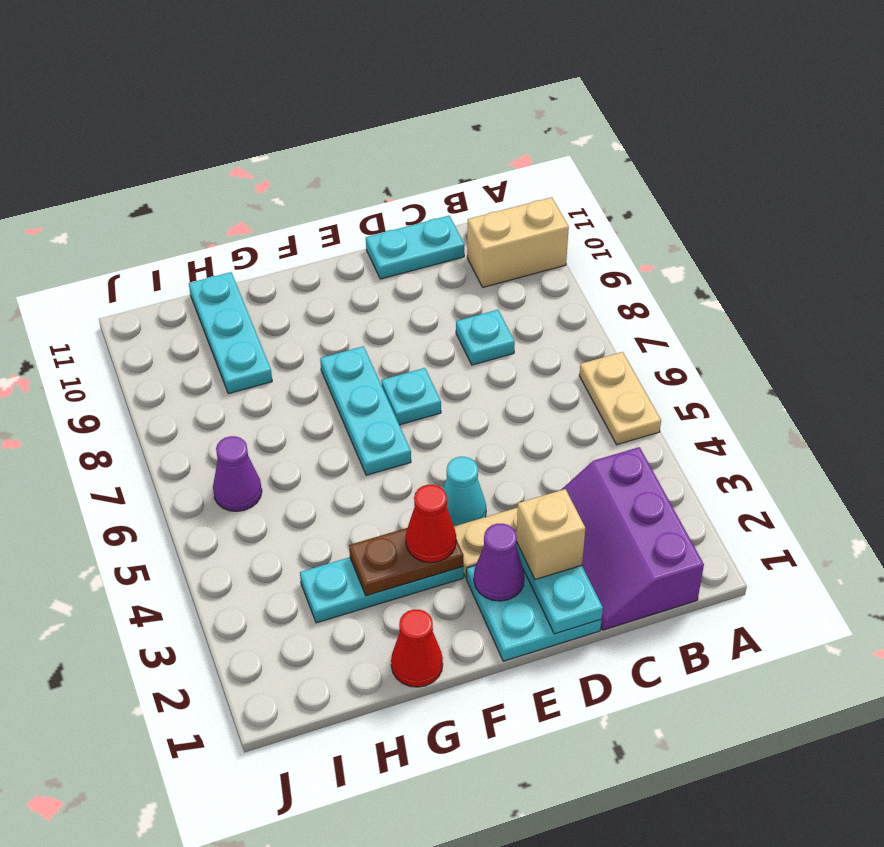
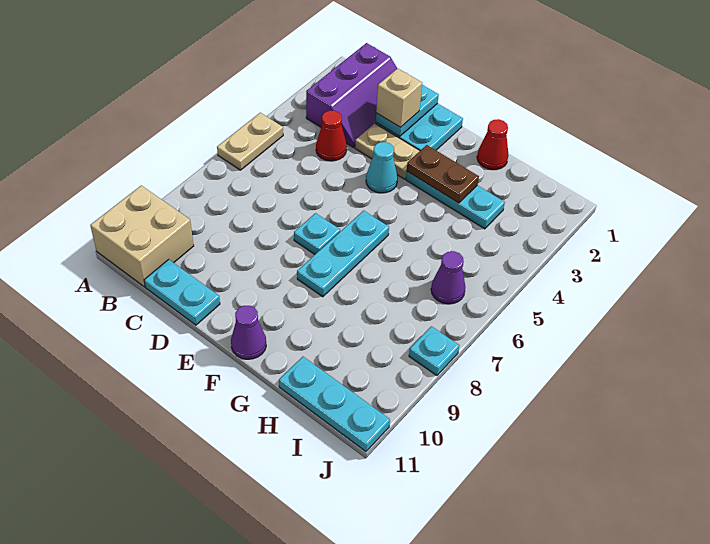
tan 1x2 brick [467,197,569,287] -> tan 2x2 brick [90,186,194,287]
cyan 1x1 plate [456,310,515,365] -> cyan 1x1 plate moved to [409,326,459,375]
purple 1x1 cone [474,524,524,601] -> purple 1x1 cone moved to [231,306,266,359]
red 1x1 cone [406,485,456,563] -> red 1x1 cone moved to [316,111,347,161]
cyan 1x3 plate [189,272,272,394] -> cyan 1x3 plate turned to [279,357,390,452]

